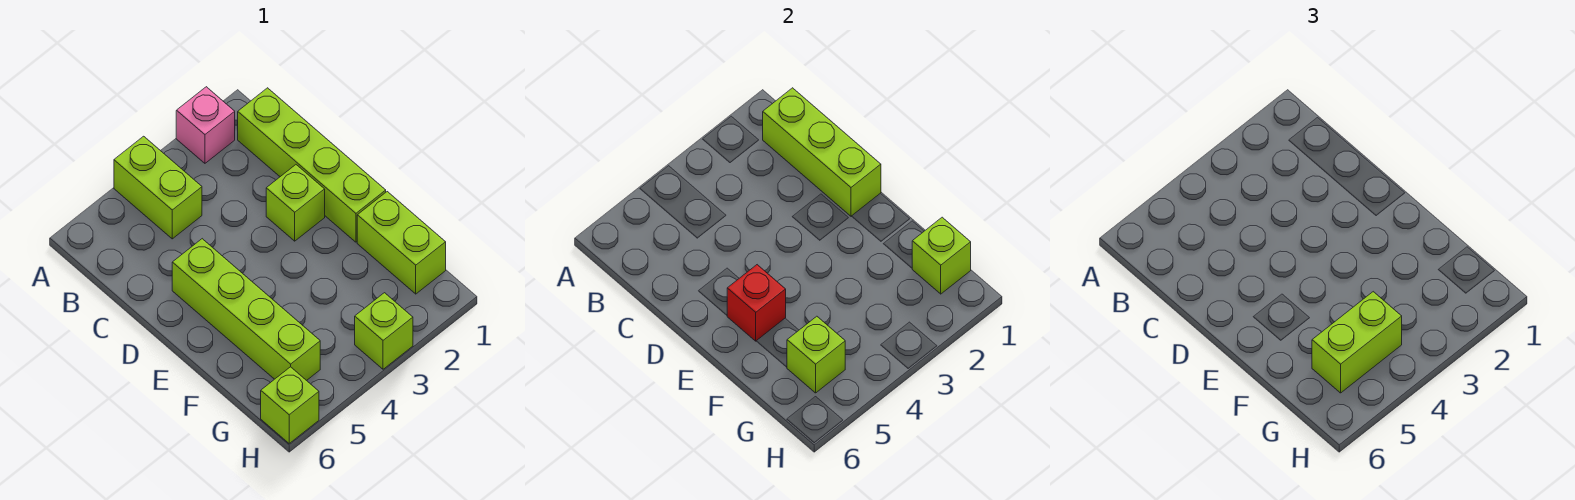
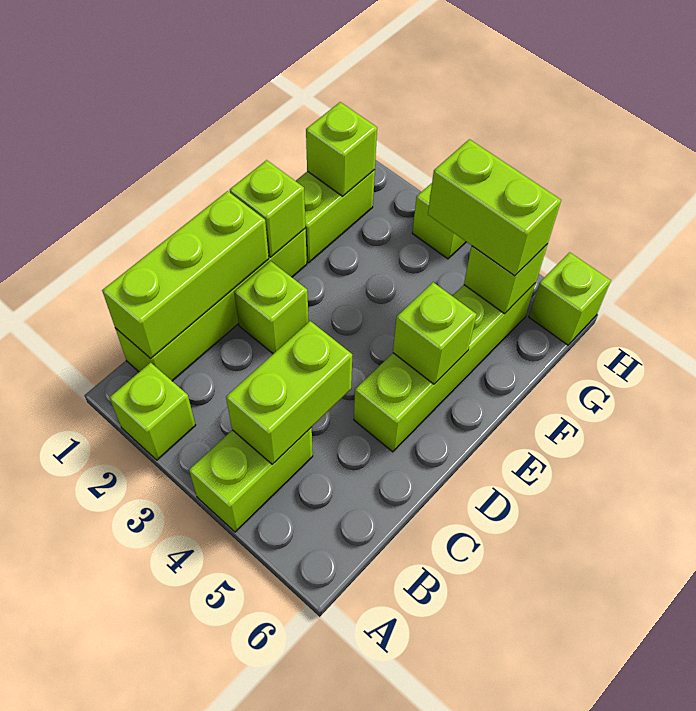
pink 1x1 brick [176,87,235,163] -> lime 1x1 brick [109,363,196,460]
none -> lime 1x2 brick [226,321,352,464]
none -> lime 1x1 brick [230,160,305,257]
red 1x1 brick [727,265,786,341] -> lime 1x1 brick [393,282,477,384]

